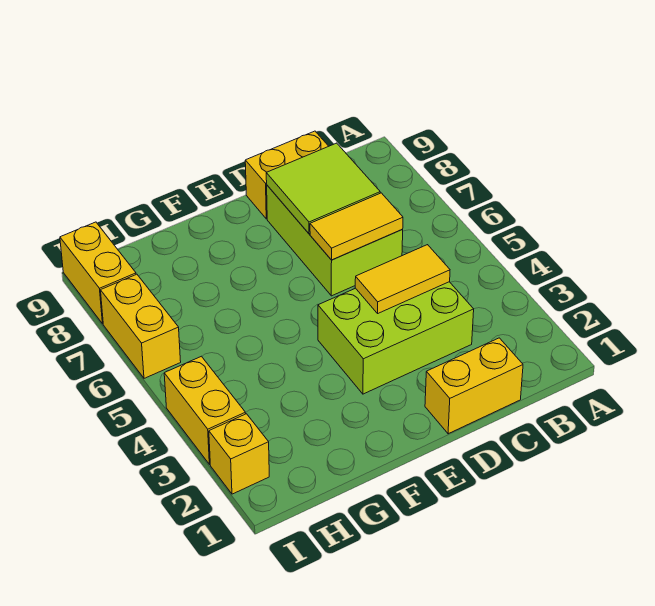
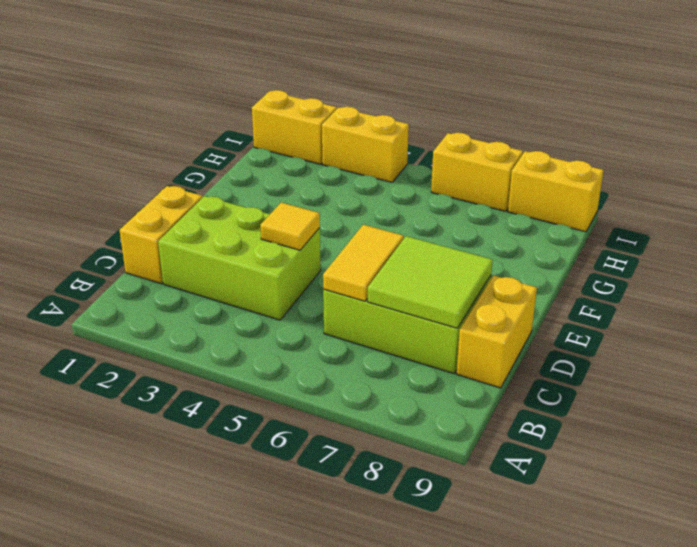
lime 2x3 brick [318,282,474,394] -> lime 2x3 brick turned to [158,196,321,320]
yellow 1x2 tile [355,245,450,313] -> yellow 1x1 tile [260,203,320,250]
yellow 1x1 brick [209,414,269,494] -> yellow 1x2 brick [252,90,337,164]

